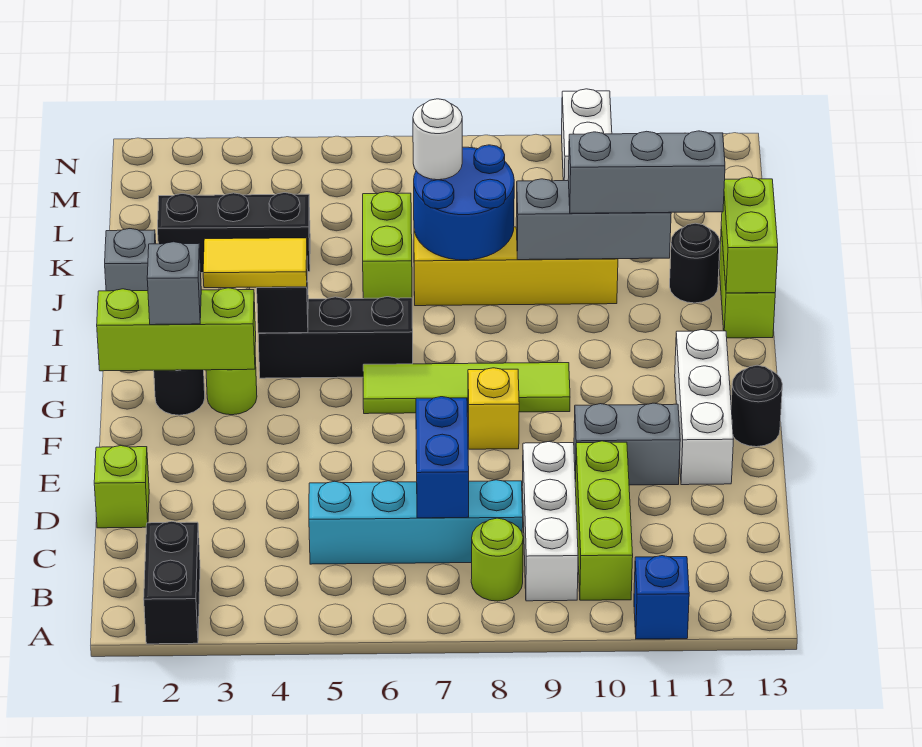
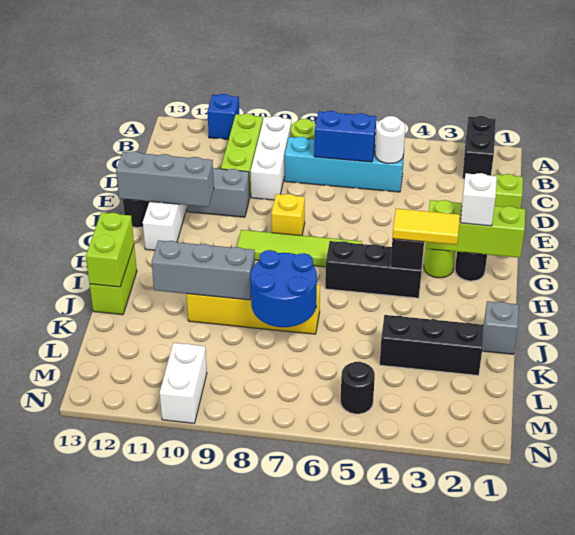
blue 1x2 brick [416,397,469,518] -> blue 1x2 brick turned to [314,111,376,162]
grey 1x1 brick [147,242,201,325] -> white 1x1 brick [461,173,497,226]
lime 1x2 brick [363,192,412,299] -> none
grey 1x3 brick [568,131,725,213] -> grey 1x3 brick moved to [116,151,214,207]
black 1x1 round brick [670,223,720,303] -> black 1x1 round brick moved to [341,362,375,414]
white 1x1 round brick [413,99,462,180] -> white 1x1 round brick moved to [375,116,405,163]

